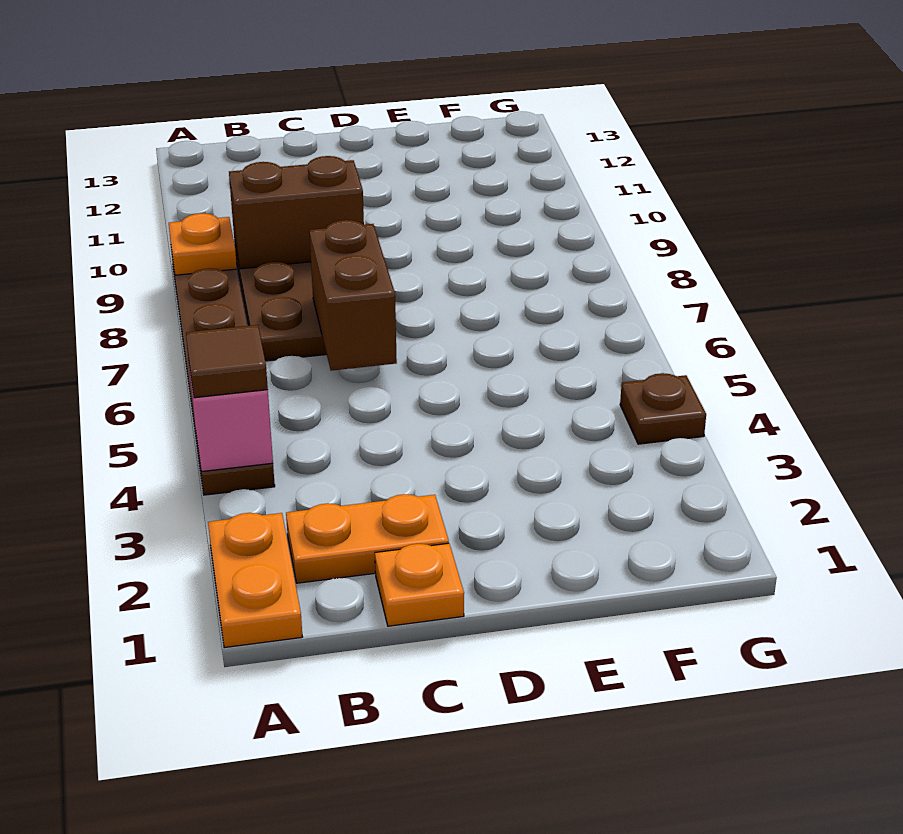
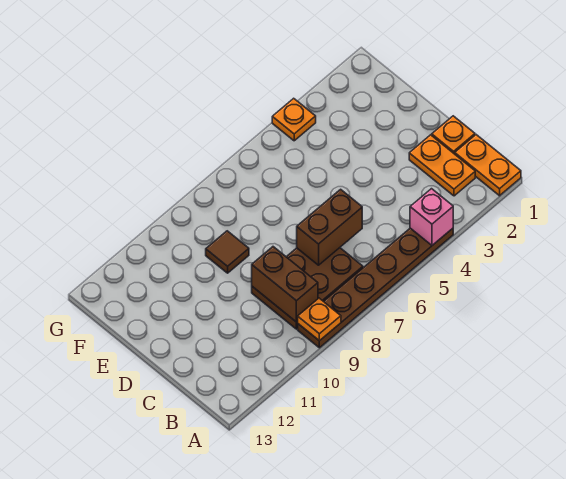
orange 1x2 plate [208,513,302,648] -> orange 1x2 plate turned to [455,135,521,196]
brown 1x1 tile [186,325,268,398] -> brown 1x1 tile moved to [206,231,249,273]
brown 1x1 plate [620,373,706,444] -> orange 1x1 plate [272,98,316,141]

